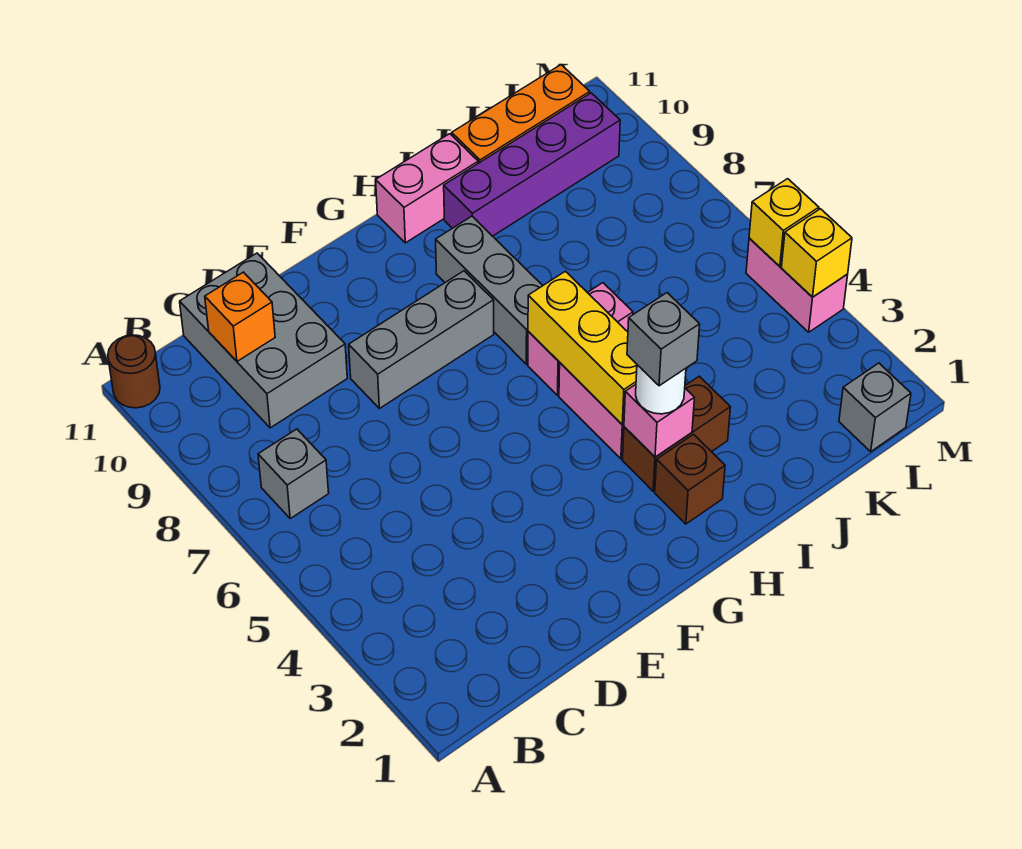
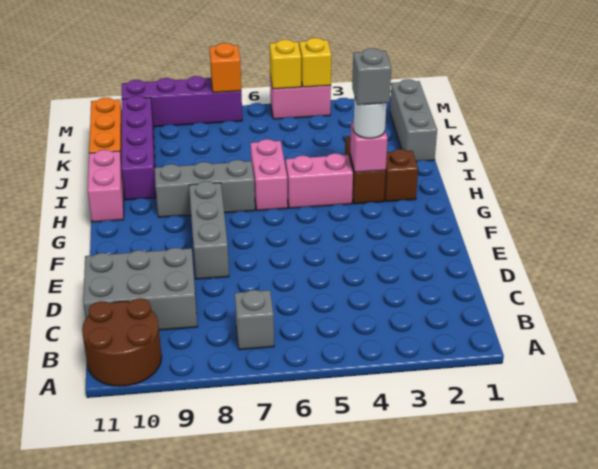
brown 1x1 round brick [108,335,160,408] -> brown 2x2 round brick [82,298,162,386]
orange 1x1 brick [205,272,275,361] -> orange 1x1 brick moved to [210,43,241,93]
yellow 1x3 brick [528,271,637,425] -> none
grey 1x1 brick [839,363,911,452] -> grey 1x3 brick [390,79,437,162]
none -> purple 1x4 brick [122,76,242,127]

